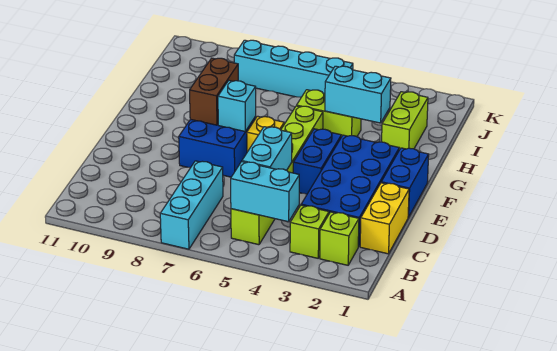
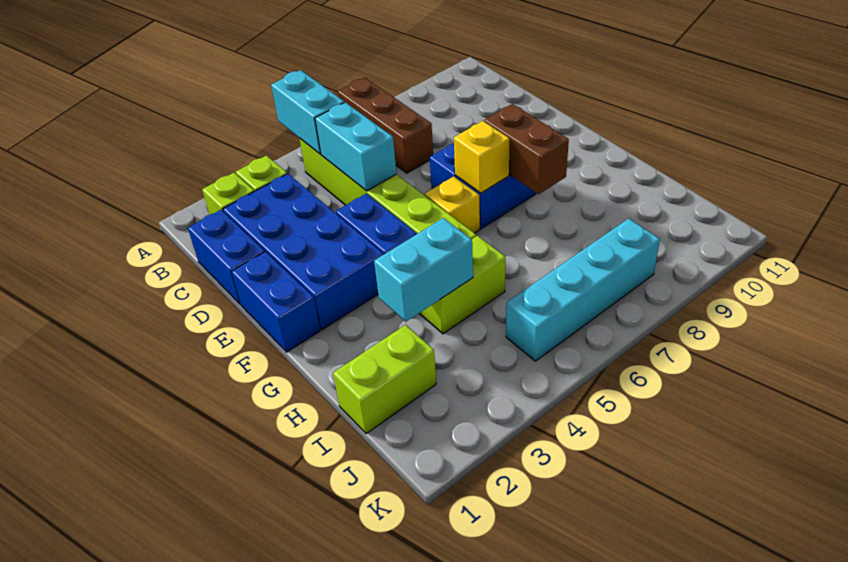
cyan 1x3 brick [160,161,223,249] -> brown 1x3 brick [338,78,433,173]
cyan 1x2 brick [231,162,299,222] -> cyan 1x2 brick turned to [271,70,344,154]
yellow 1x2 brick [360,183,409,254] -> blue 1x2 brick [188,210,265,304]
cyan 1x1 brick [218,81,256,131] -> yellow 1x1 brick [454,121,509,193]
lime 1x2 brick [382,92,428,150] -> lime 1x2 brick turned to [333,325,436,434]

